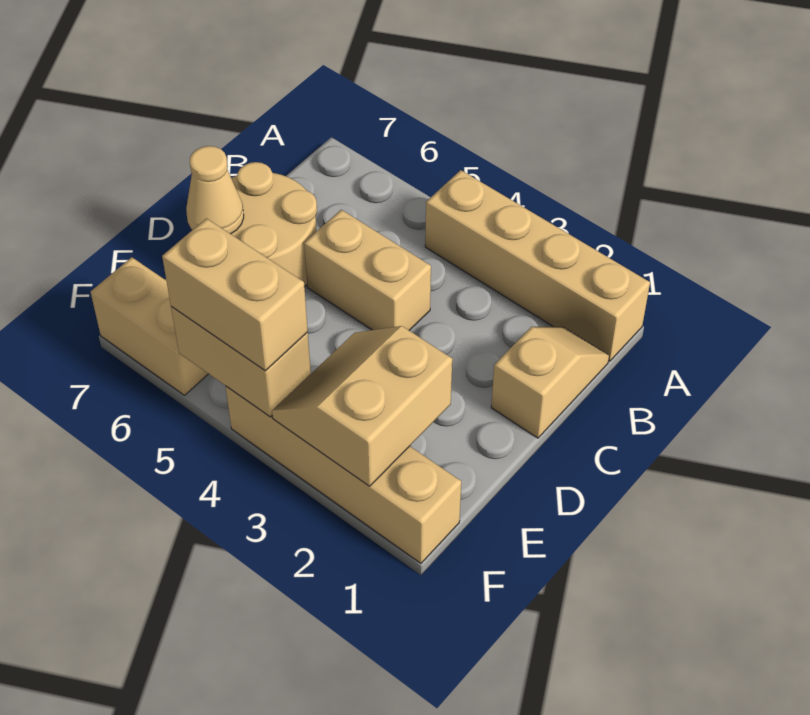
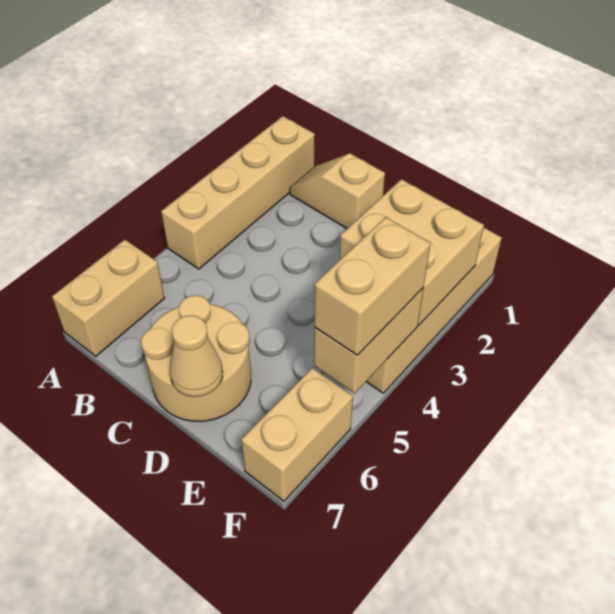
tan 1x2 brick [304,210,431,330] -> tan 1x2 brick moved to [52,240,164,356]
tan 2x2 slope [272,326,452,486] -> tan 2x2 brick [339,179,484,325]

